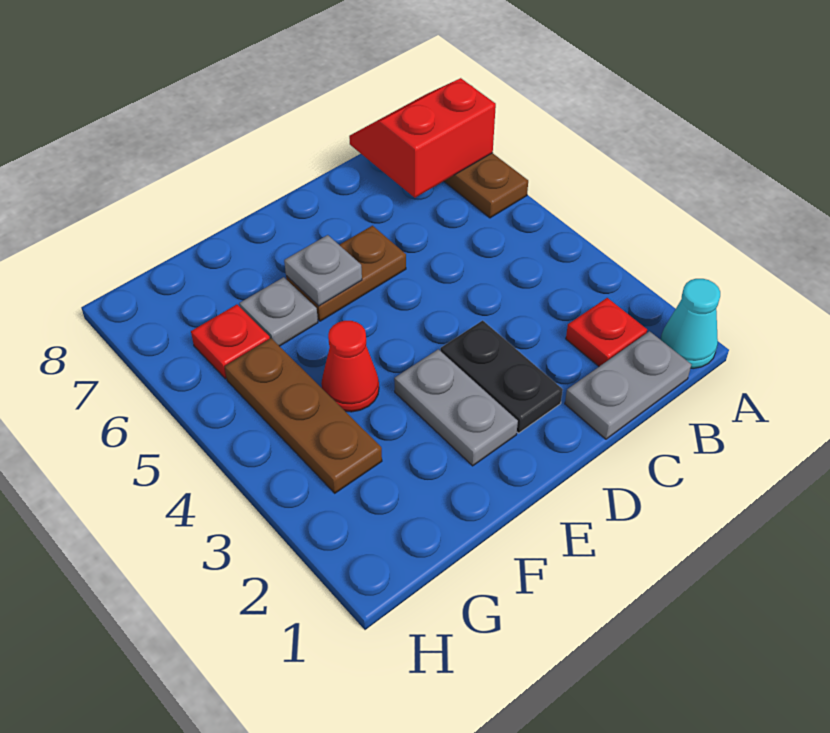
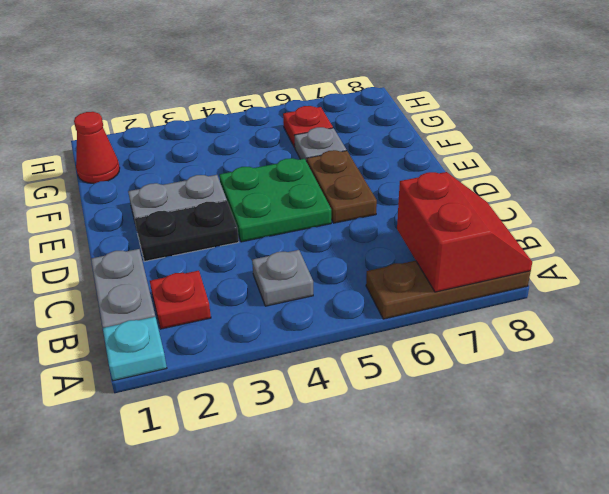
cyan 1x1 cone [660,279,720,369] -> cyan 1x1 plate [103,317,167,381]
none -> green 2x2 plate [219,158,331,242]
grey 1x1 plate [284,235,362,306] -> grey 1x1 plate moved to [252,250,313,306]
red 1x1 cone [321,321,379,412] -> red 1x1 cone moved to [74,112,120,184]
brown 1x3 plate [225,338,382,493] -> none

